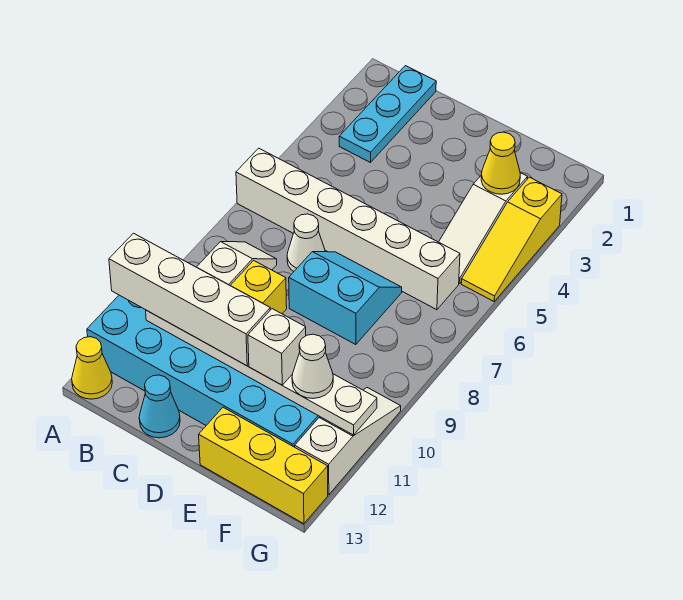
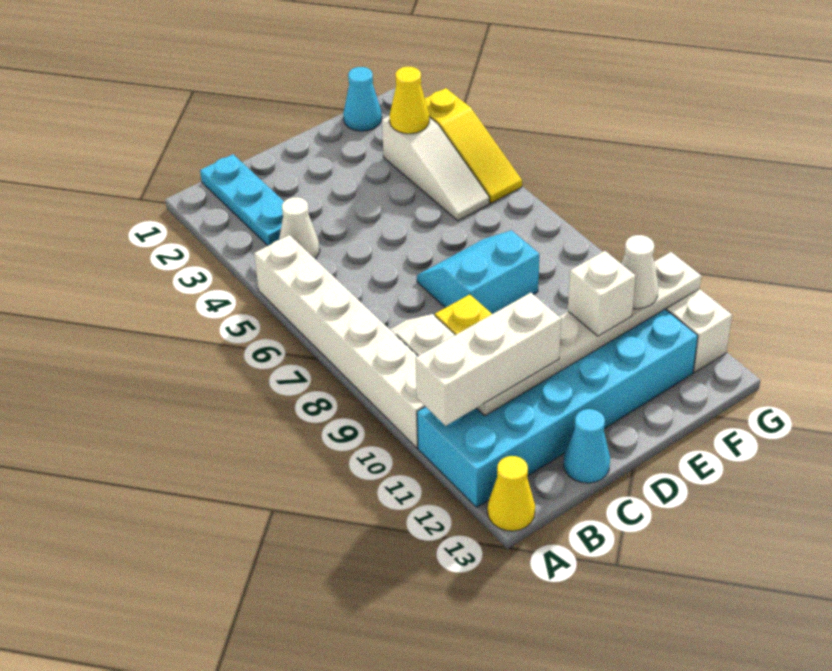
white 1x6 brick [236,148,460,310] -> white 1x6 brick turned to [254,235,425,448]
white 1x4 brick [109,233,270,366] -> white 1x3 brick [415,293,561,426]
white 1x1 cone [287,214,325,271] -> white 1x1 cone moved to [279,197,320,259]
yellow 1x3 brick [199,407,328,524] -> none
none -> cyan 1x1 cone [343,67,382,131]

